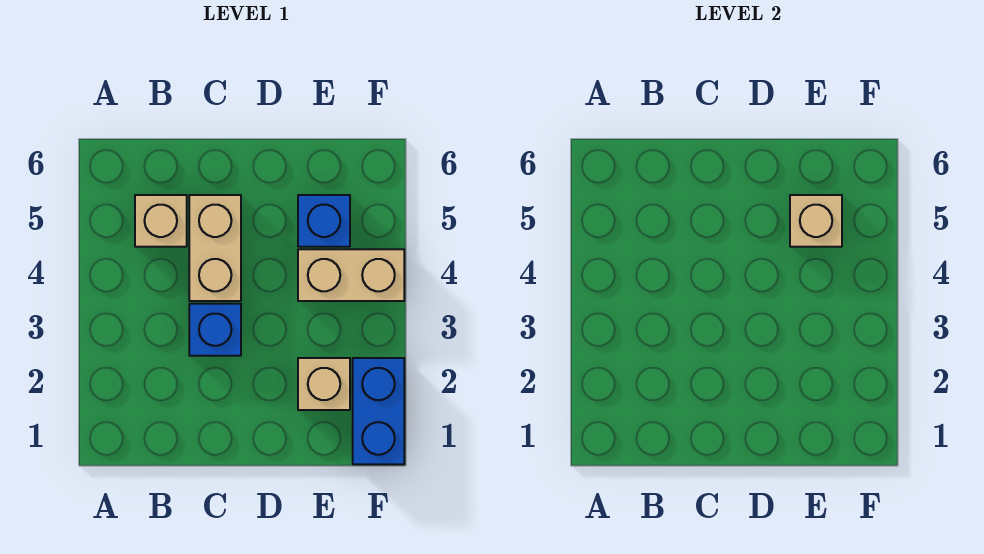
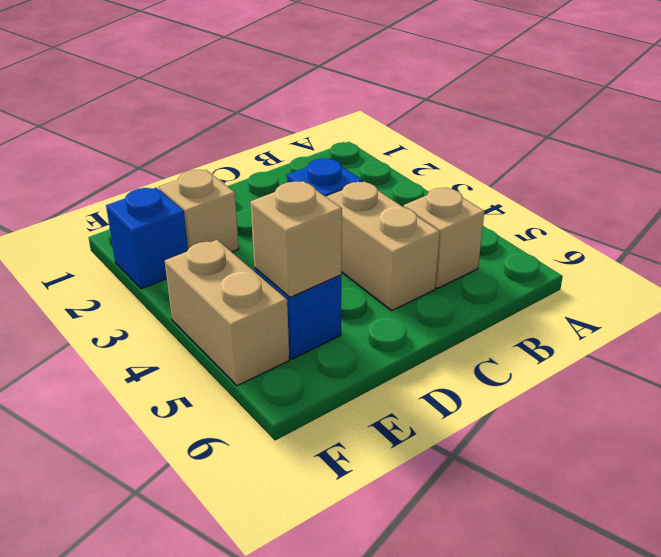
tan 1x2 brick [298,249,404,301] -> tan 1x2 brick turned to [165,240,289,386]
blue 1x2 brick [353,358,404,464] -> blue 1x1 brick [106,188,188,289]

